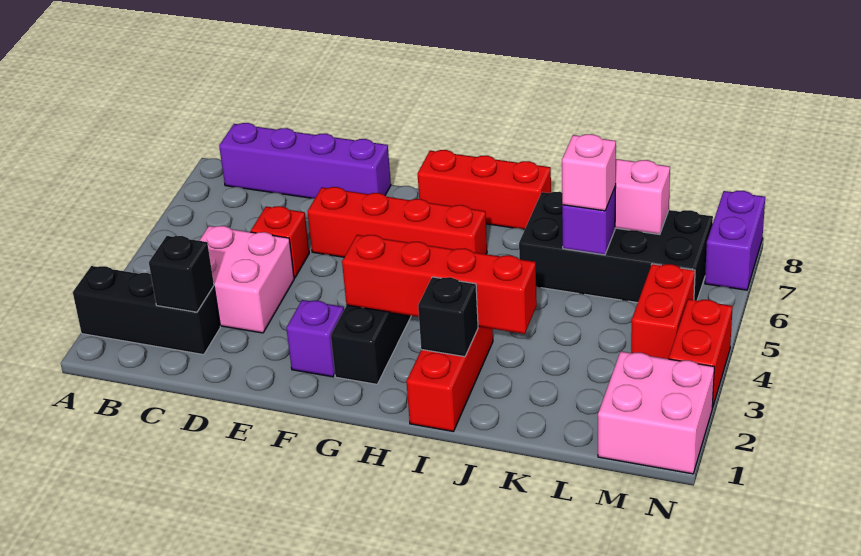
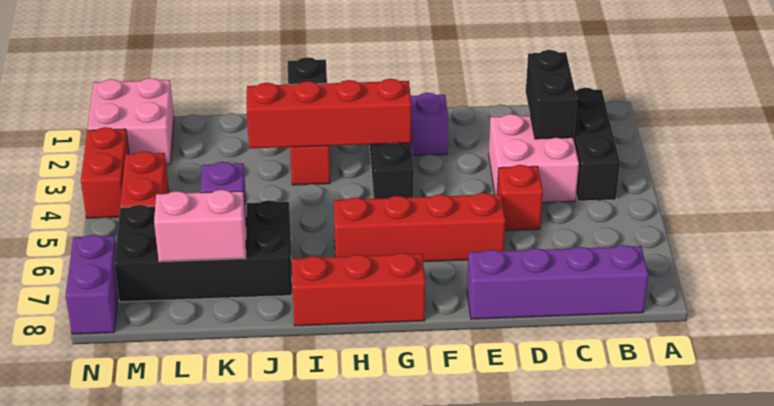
black 1x3 brick [73,266,220,355] -> black 1x3 brick turned to [573,88,620,201]
black 1x1 brick [149,236,214,312] -> black 1x2 brick [526,50,577,139]
pink 1x1 brick [562,134,616,211] -> none

